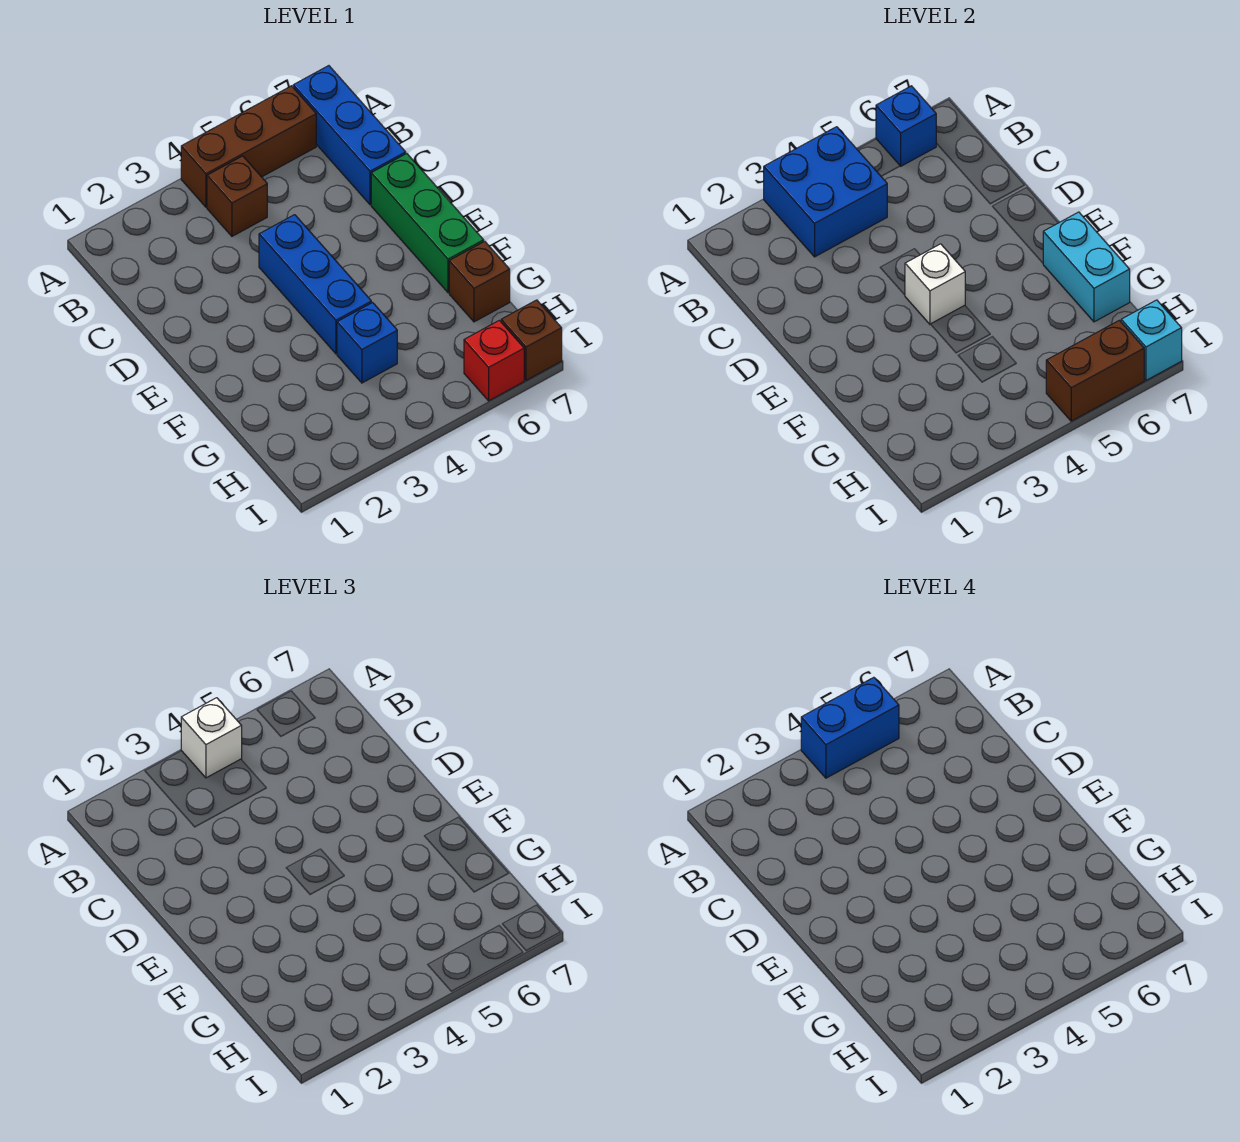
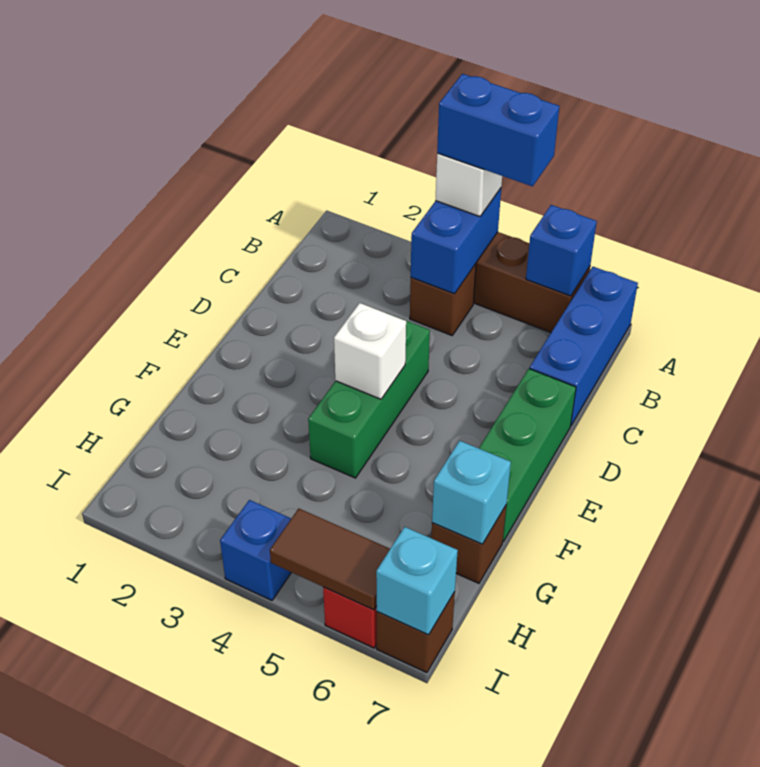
blue 2x2 brick [764,127,887,257] -> blue 1x2 brick [411,188,501,294]
blue 1x3 brick [259,215,371,354] -> green 1x3 brick [308,313,430,478]
cyan 1x2 brick [1043,212,1130,322] -> cyan 1x1 brick [432,441,511,544]
blue 1x1 brick [337,303,397,383] -> blue 1x1 brick moved to [220,500,291,600]
brown 1x2 brick [1046,320,1144,421] -> brown 1x2 tile [270,509,390,610]

